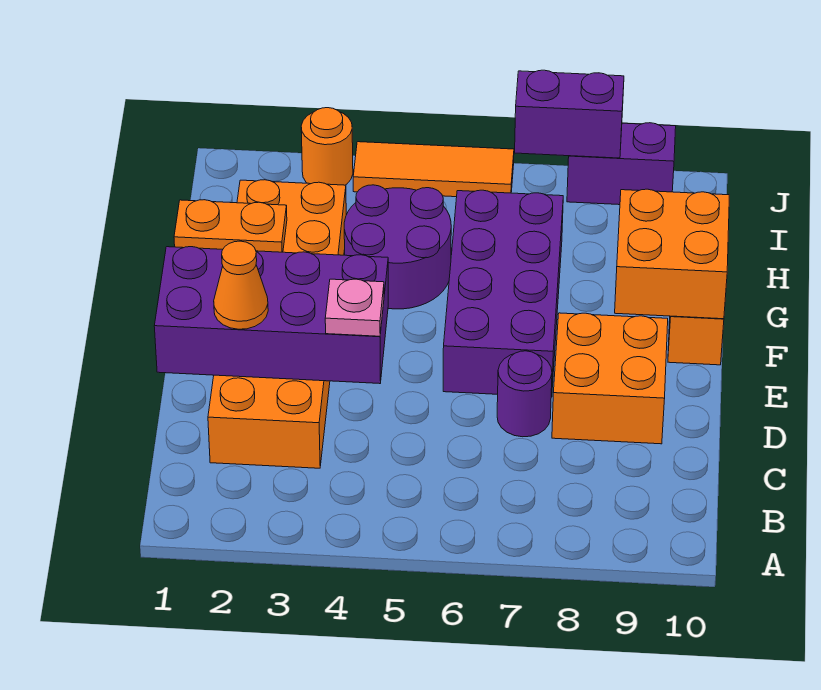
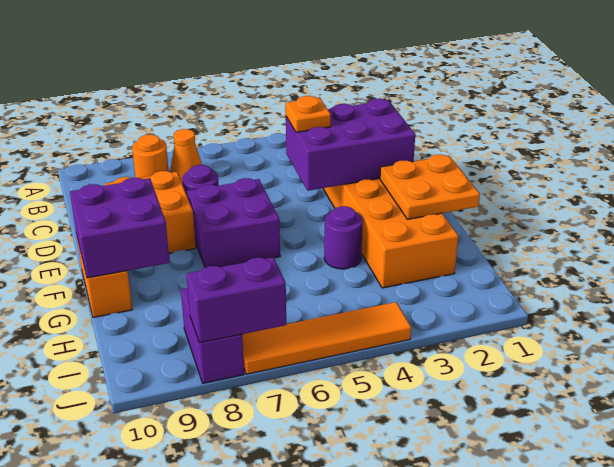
purple 2x4 brick [154,247,388,384] -> purple 2x3 brick [286,98,415,191]
orange 1x1 cone [214,241,268,329] -> orange 1x1 cone moved to [170,129,202,185]
pink 1x1 plate [325,279,384,336] -> orange 1x1 plate [286,96,331,132]
purple 2x4 brick [443,190,563,397] -> purple 2x2 brick [187,178,280,268]
orange 2x2 brick [615,189,729,319] -> purple 2x2 brick [70,178,170,278]
orange 1x2 plate [174,200,287,252] -> orange 2x2 plate [380,155,480,219]
purple 2x2 round brick [344,185,451,309] -> purple 1x1 round brick [324,206,363,269]
orange 1x1 round brick [301,108,353,185] -> orange 1x1 round brick moved to [132,135,169,178]
orange 1x3 tile [353,142,514,197] -> orange 1x4 tile [242,302,411,374]
purple 1x2 brick [567,123,676,205] -> purple 1x2 brick turned to [181,288,244,383]

